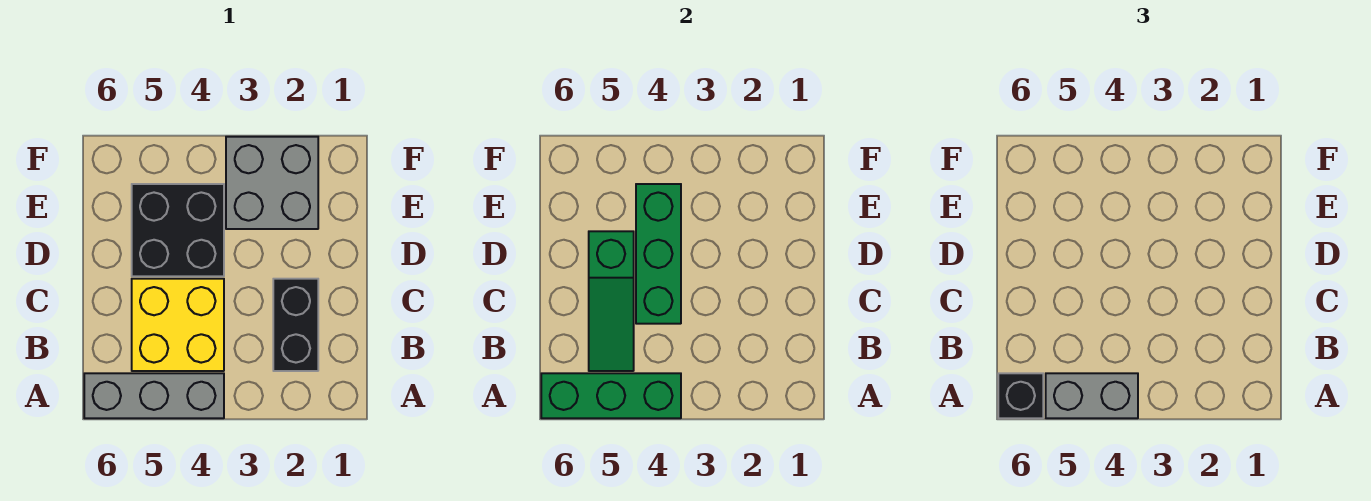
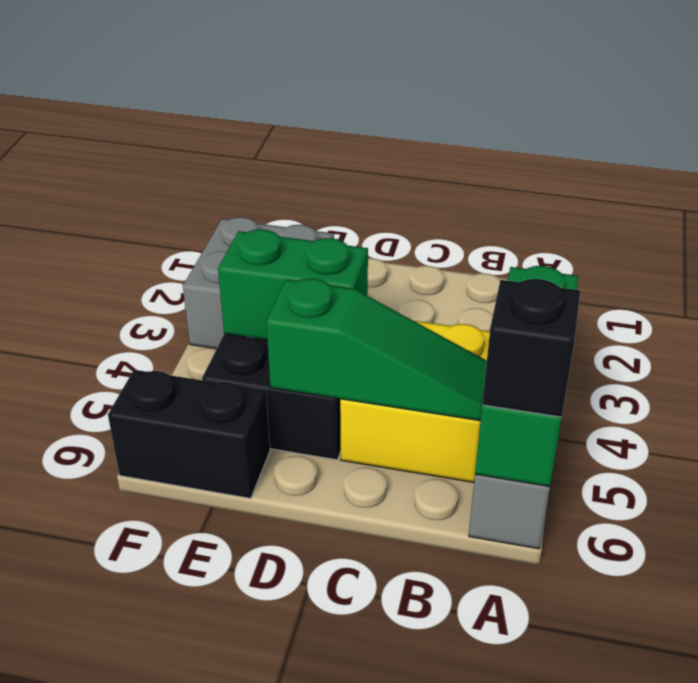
grey 1x2 brick [1046,373,1138,418] -> none
black 1x2 brick [273,279,318,371] -> black 1x2 brick moved to [108,370,270,498]
green 1x3 brick [636,184,681,324] -> green 1x2 brick [218,229,368,340]

